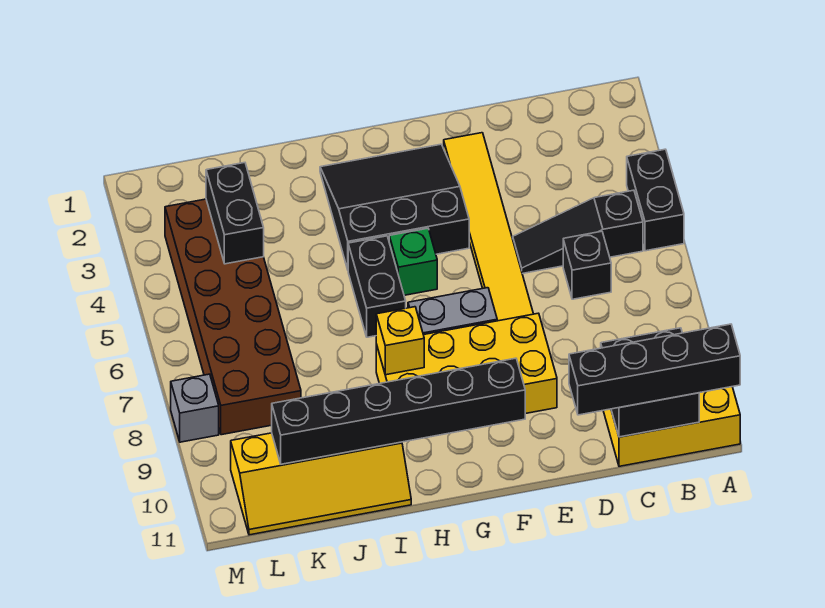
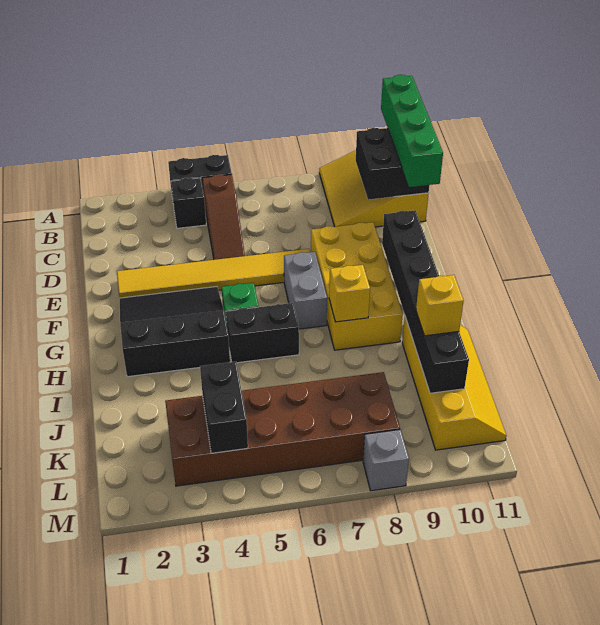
black 1x4 brick [569,324,740,415] -> green 1x4 brick [381,75,443,187]
black 1x3 slope [513,190,643,274] -> brown 1x3 slope [202,174,245,260]
black 1x1 brick [563,231,611,299] -> black 1x1 brick moved to [171,178,206,228]
black 3x3 slope [320,144,469,269] -> black 3x3 slope turned to [120,287,230,377]
none -> yellow 1x1 brick [416,275,464,336]
black 1x2 brick [206,163,264,264] -> black 1x2 brick turned to [200,362,248,453]

